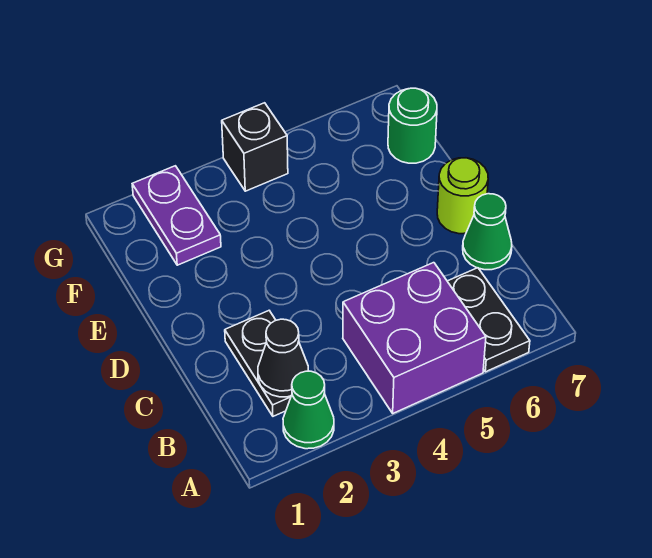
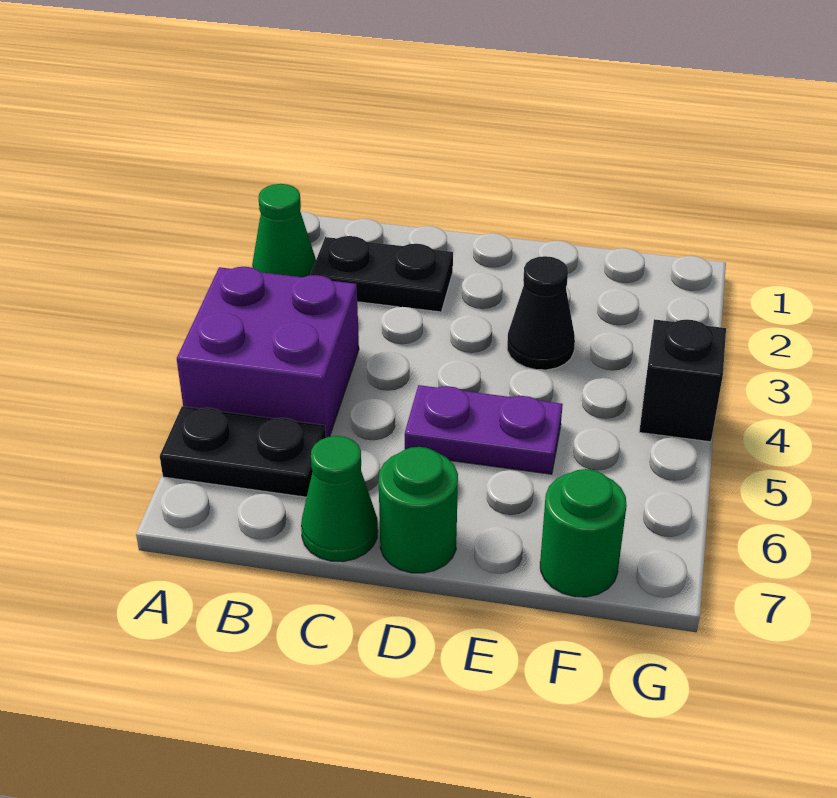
black 1x1 cone [258,319,308,397] -> black 1x1 cone moved to [507,256,575,370]
lime 1x1 round brick [437,158,488,234] -> green 1x1 round brick [379,447,458,573]
purple 1x2 plate [132,166,221,265] -> purple 1x2 plate moved to [405,385,563,474]

